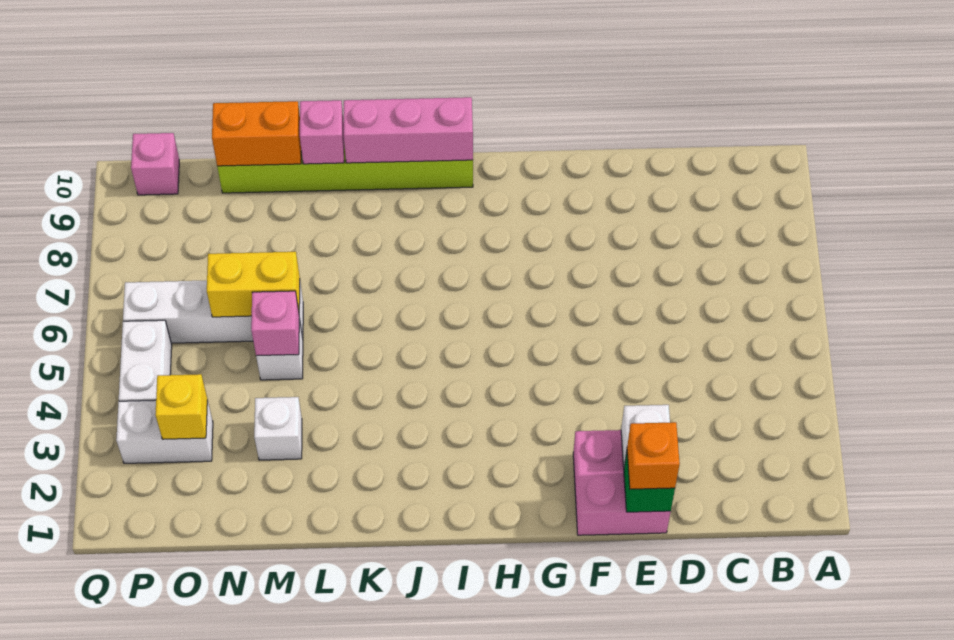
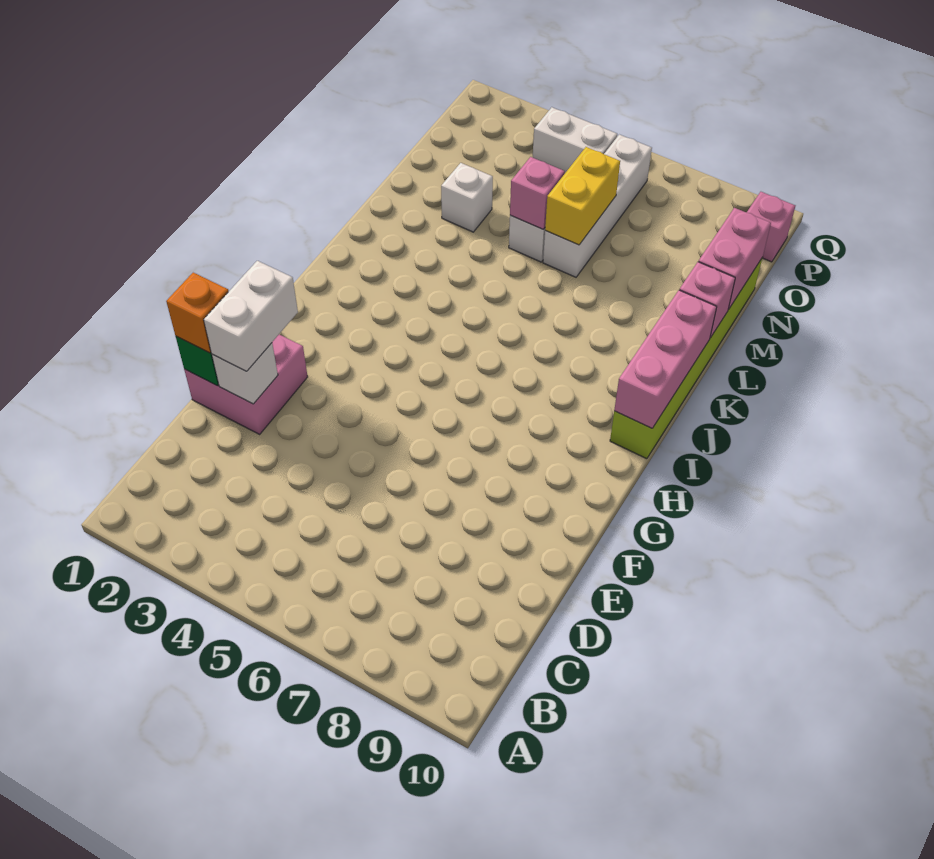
orange 1x2 brick [212,101,301,166] -> pink 1x2 brick [698,208,771,310]
white 1x2 brick [116,400,213,463] -> white 1x2 brick moved to [204,261,298,371]
yellow 1x1 brick [155,374,207,439] -> none

